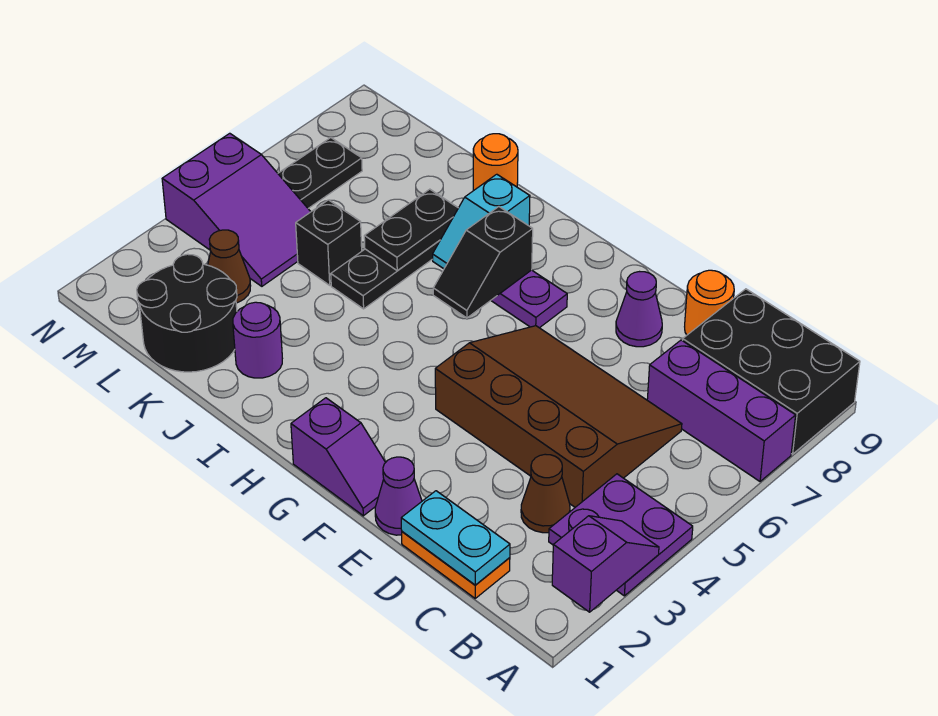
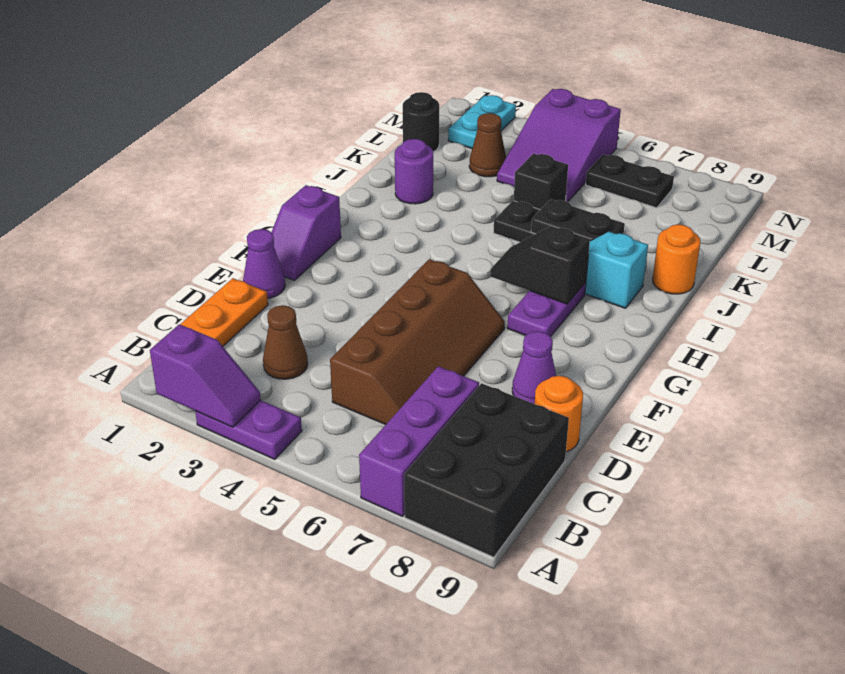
purple 2x2 plate [549,474,693,596] -> purple 1x2 plate [195,400,302,459]
cyan 1x2 plate [401,491,510,585] -> cyan 1x2 plate moved to [448,95,516,148]
brown 3x4 slope [435,326,682,507] -> brown 2x4 slope [330,259,505,425]
black 2x2 round brick [137,254,237,372] -> black 1x1 round brick [403,92,439,152]

